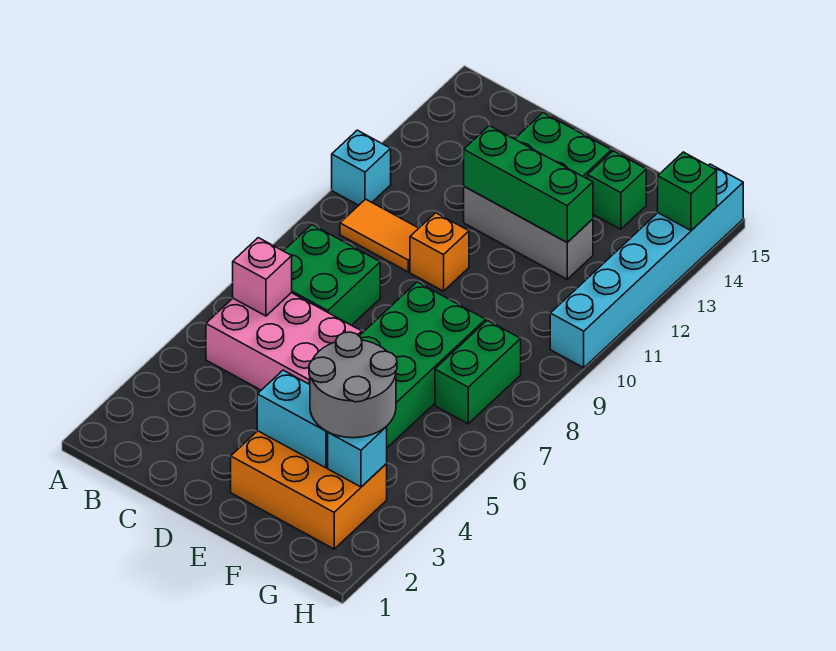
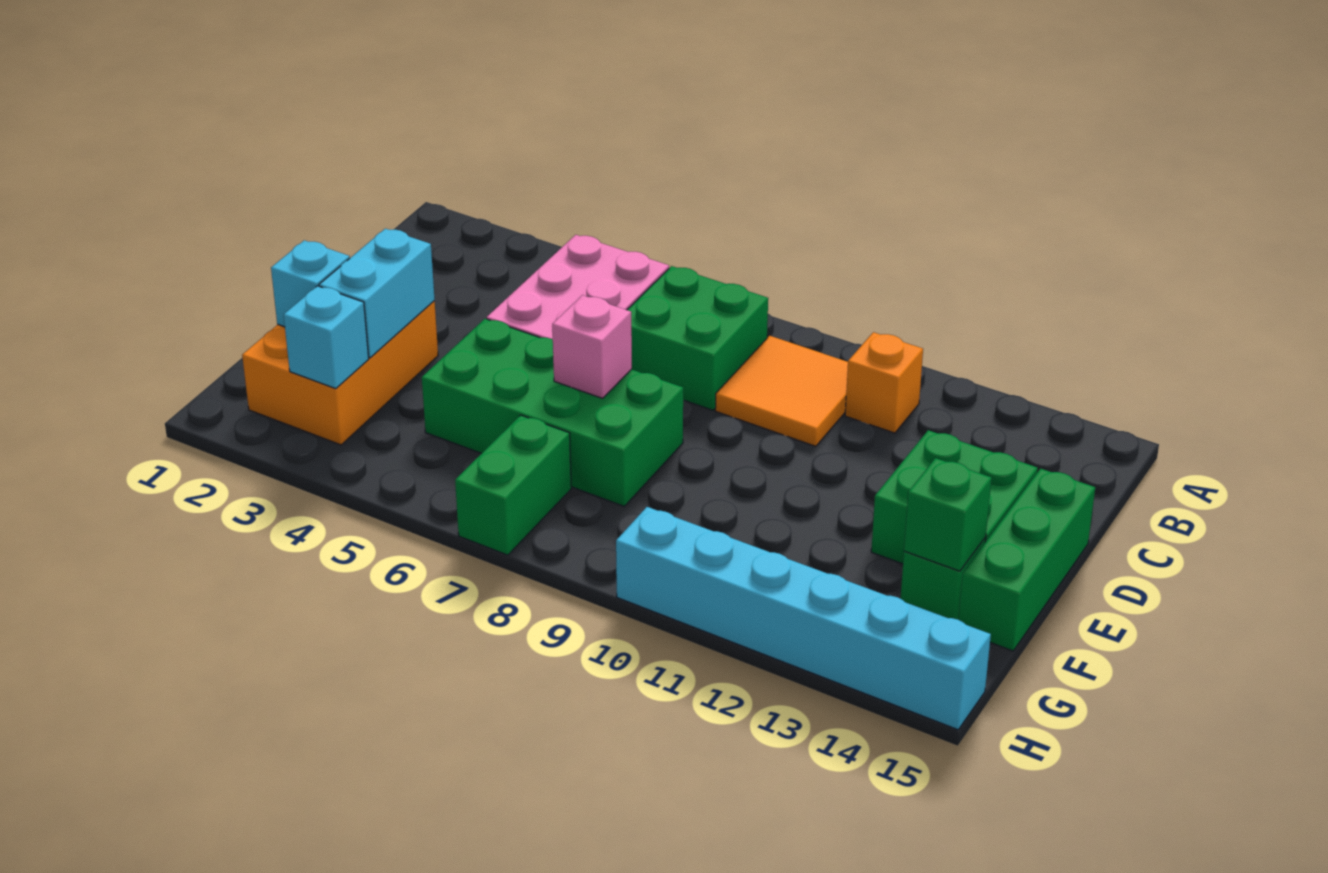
cyan 1x1 brick [332,130,391,205] -> cyan 1x1 brick moved to [271,240,350,327]
pink 1x1 brick [233,238,292,316] -> pink 1x1 brick moved to [552,295,632,398]
orange 1x2 tile [340,199,419,272] -> orange 2x2 tile [715,336,848,446]
orange 1x1 brick [410,213,469,291] -> orange 1x1 brick moved to [845,332,923,433]
grey 1x3 brick [464,187,593,279] -> none
green 1x3 brick [464,126,593,242] -> green 1x3 brick moved to [958,469,1095,651]
grey 2x2 round brick [309,332,397,438] -> none
green 1x2 brick [435,320,521,424] -> green 1x2 brick turned to [455,415,571,555]
green 1x1 brick [658,152,717,230] -> green 1x1 brick moved to [904,458,991,571]

